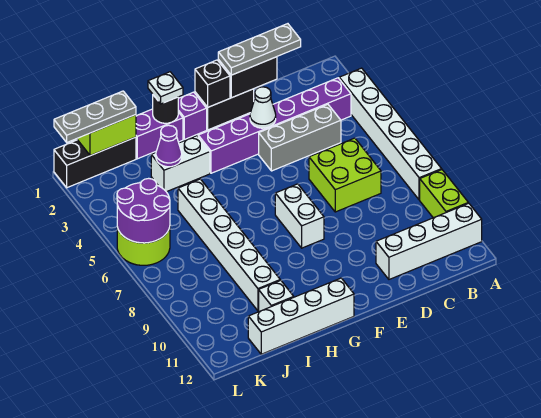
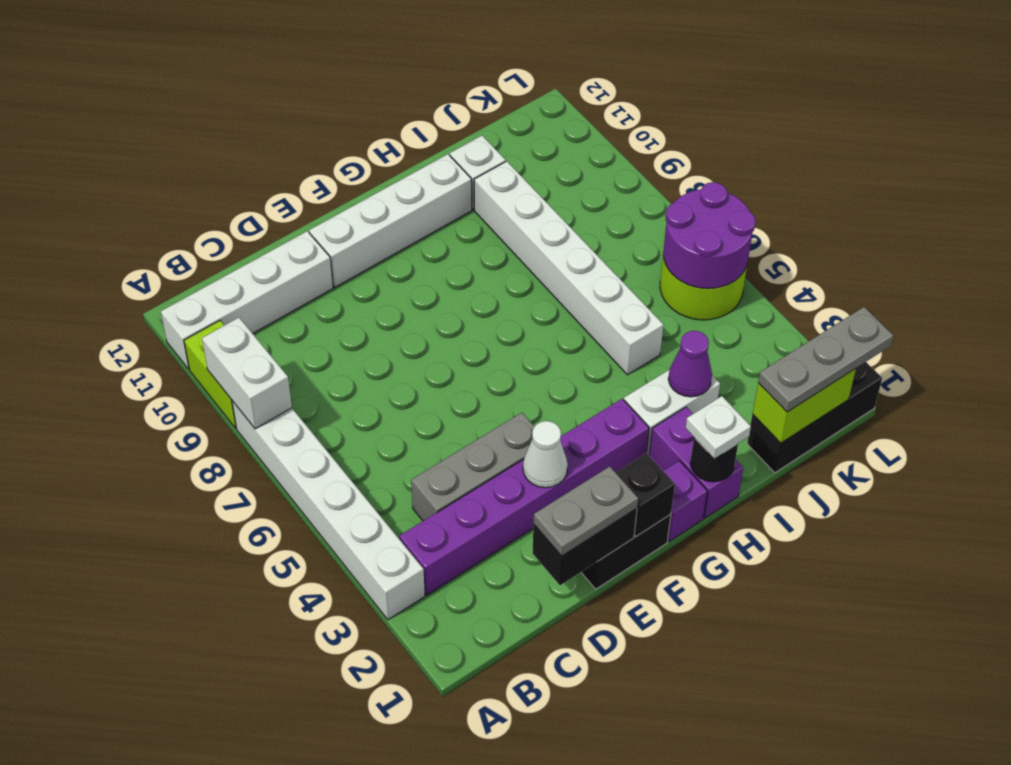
grey 1x3 plate [218,24,301,75] -> grey 1x2 plate [534,466,638,556]
lime 2x2 brick [309,138,381,212] -> none
white 1x2 brick [275,184,324,248] -> white 1x2 brick moved to [202,318,292,429]
white 1x4 brick [248,278,354,354] -> white 1x4 brick moved to [309,154,472,287]
purple 1x2 brick [136,109,183,159] -> purple 1x2 brick turned to [649,407,743,518]

